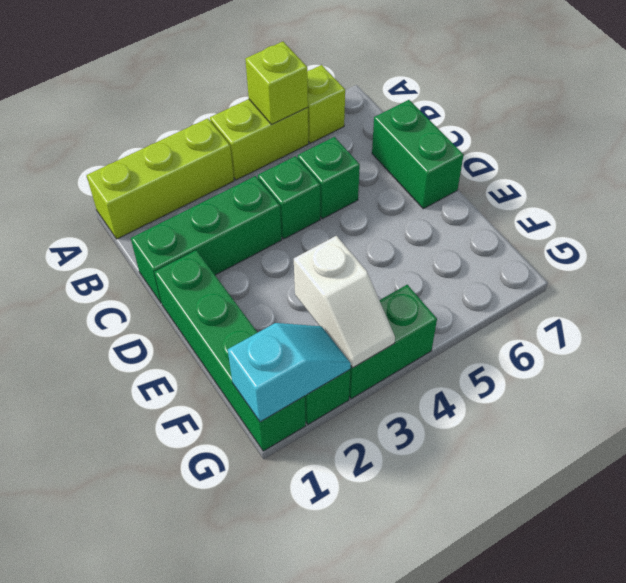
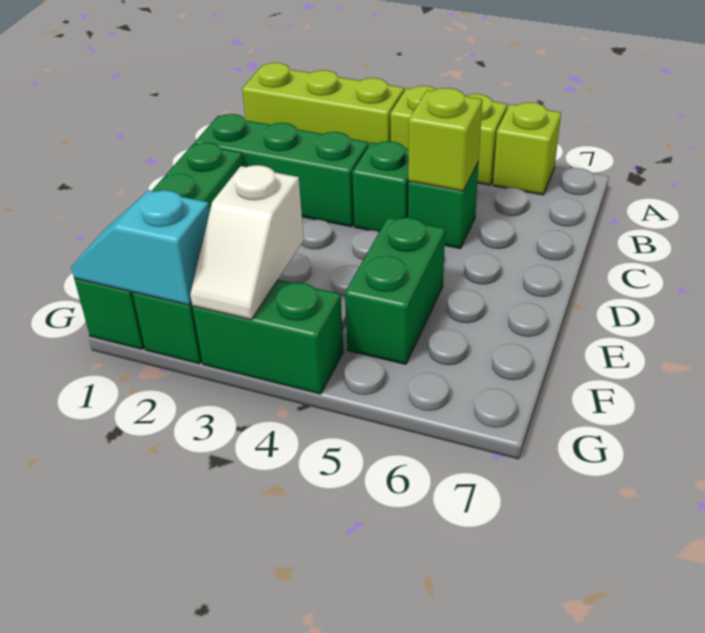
lime 1x1 brick [245,42,308,125] -> lime 1x1 brick moved to [408,88,482,191]
green 1x2 brick [372,100,464,209] -> green 1x2 brick moved to [345,217,445,364]
cyan 1x2 slope [228,323,351,422] -> cyan 1x2 slope turned to [71,190,210,305]

